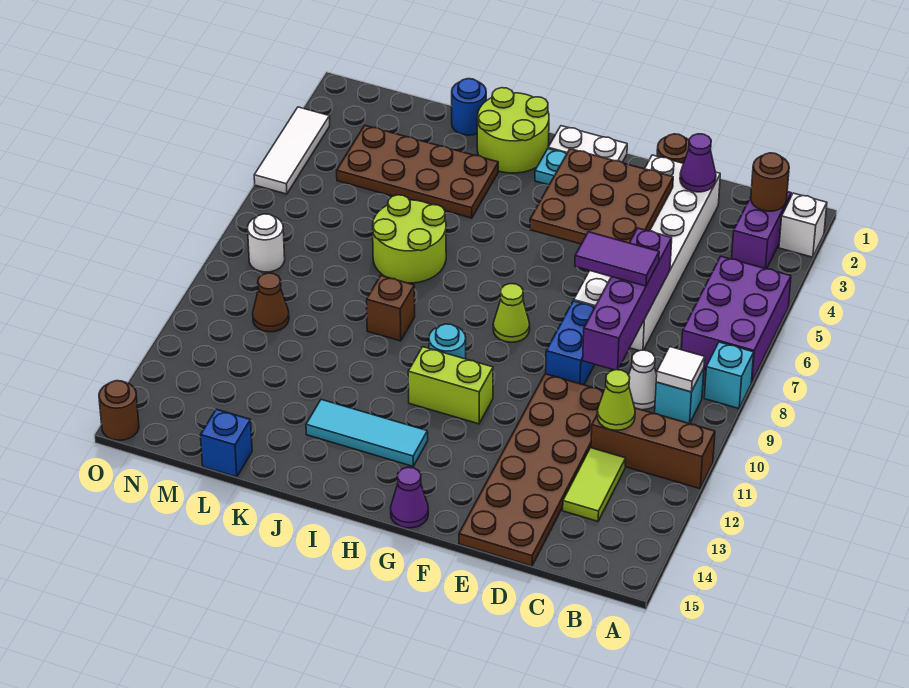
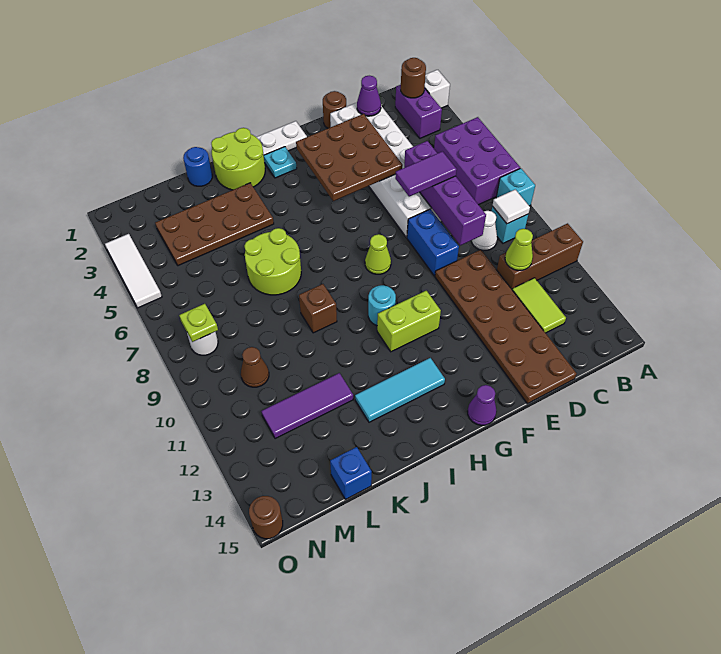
none -> purple 1x3 tile [262,373,353,439]
none -> lime 1x1 plate [179,304,218,342]

